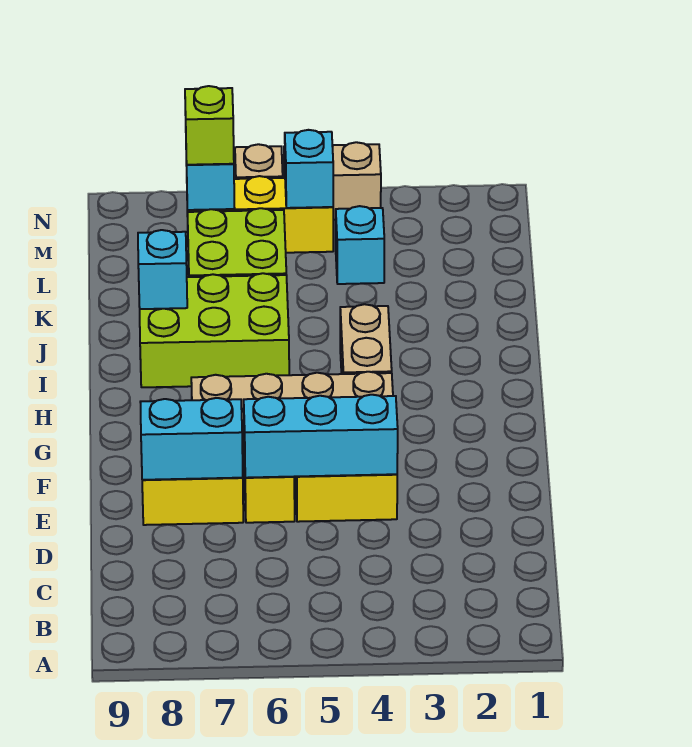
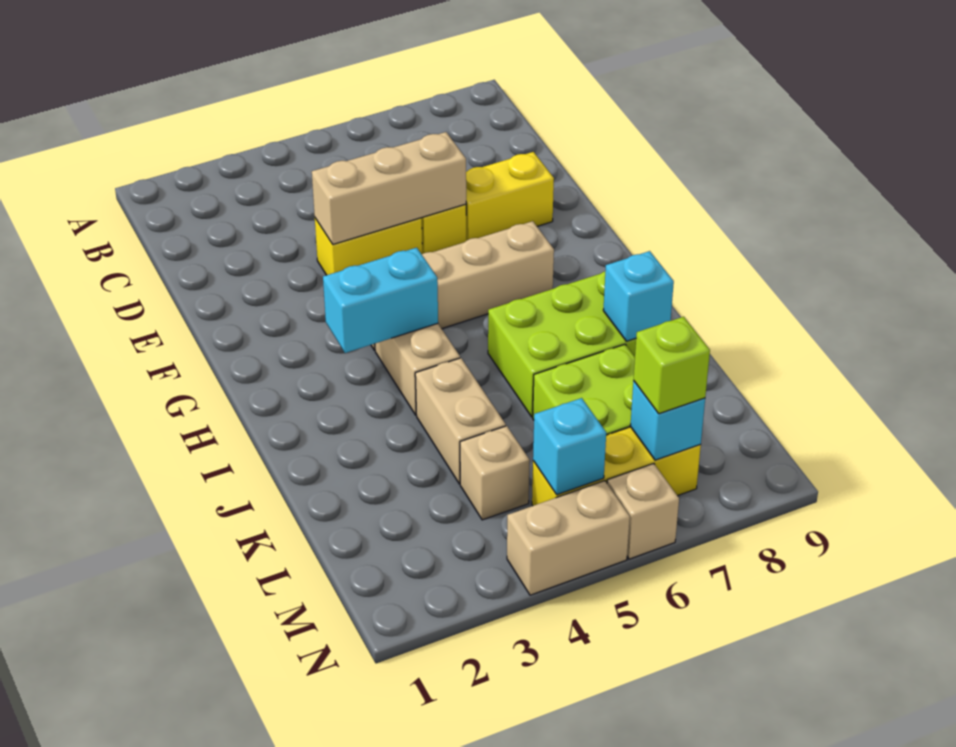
cyan 1x3 brick [244,395,398,478] -> tan 1x3 brick [312,132,466,244]
cyan 1x2 brick [140,398,243,480] -> cyan 1x2 brick moved to [323,248,438,353]
none -> tan 1x2 brick [415,358,506,484]
cyan 1x1 brick [336,206,384,284] -> tan 1x1 brick [460,426,530,520]

